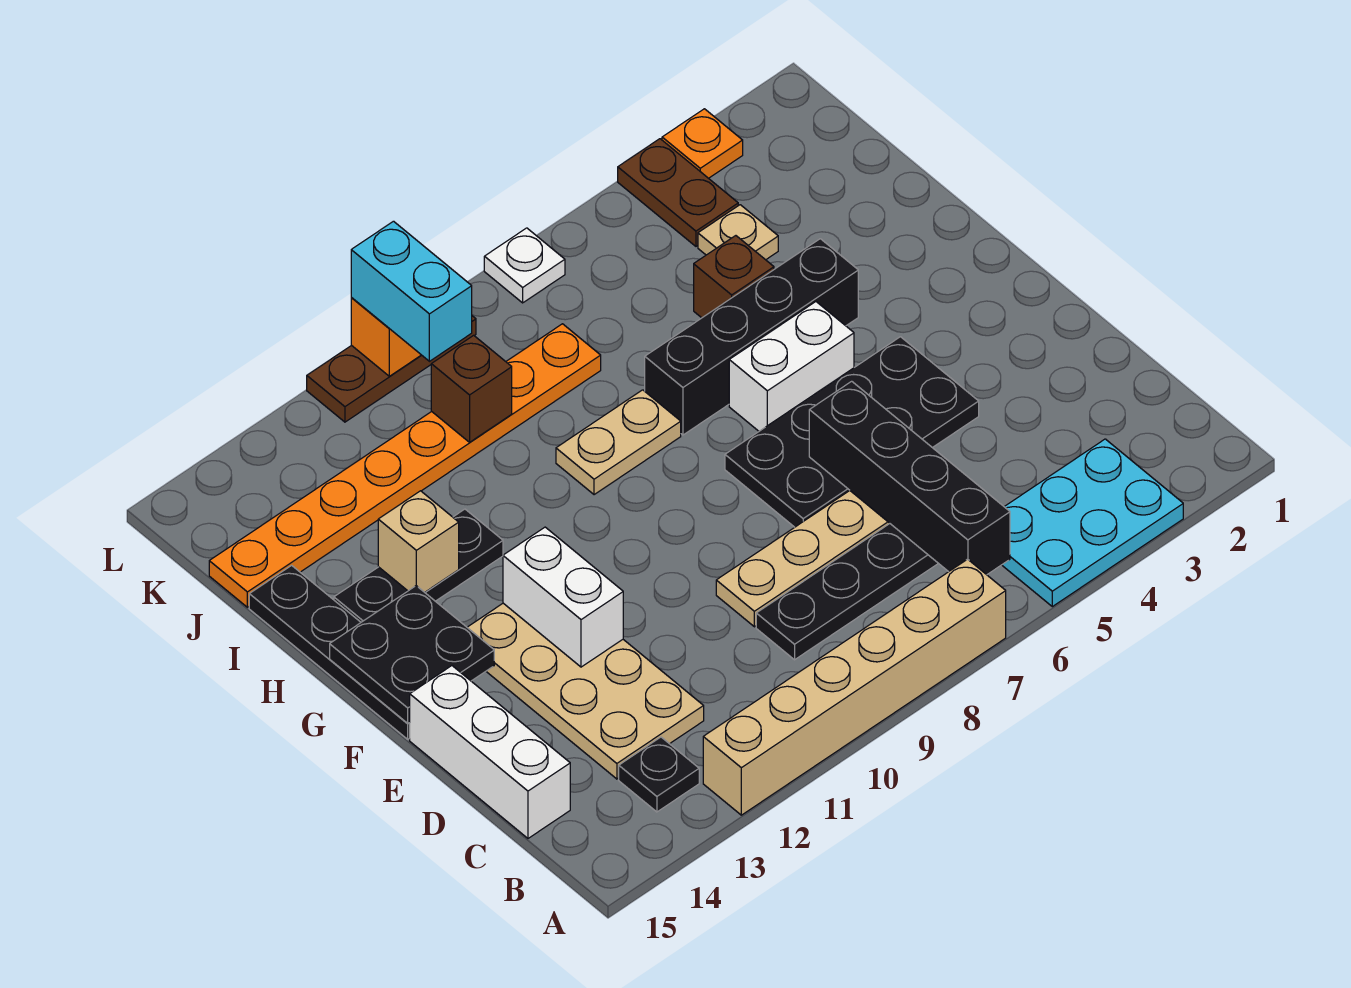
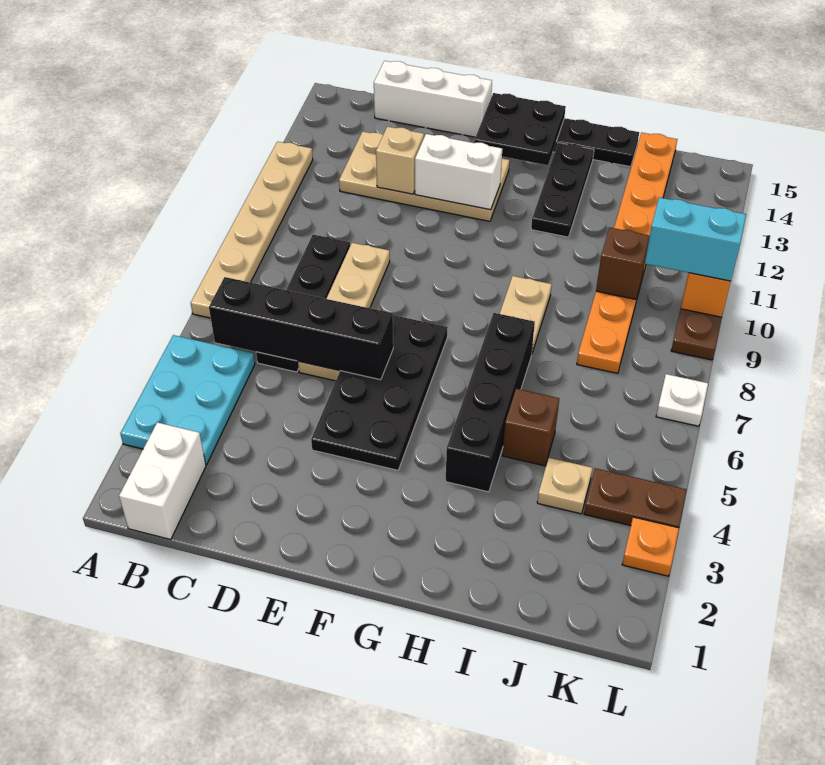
tan 1x6 brick [703,559,1006,815] -> tan 1x6 plate [191,142,313,318]
black 1x1 plate [619,737,699,812] -> none
white 1x2 brick [729,302,854,431] -> white 1x2 brick moved to [119,422,206,540]
tan 1x1 brick [378,491,459,592] -> tan 1x1 brick moved to [376,127,424,194]

